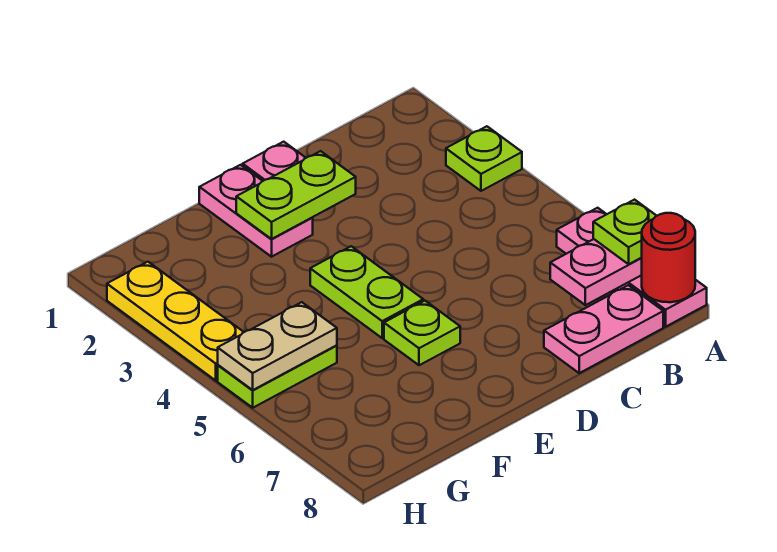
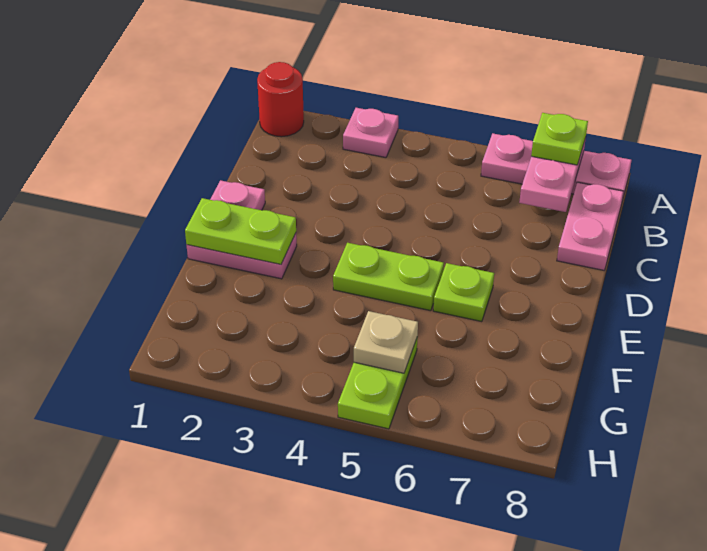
lime 1x1 plate [446,126,522,191] -> pink 1x1 plate [343,108,398,158]
red 1x1 round brick [642,213,695,302] -> red 1x1 round brick moved to [257,62,304,137]
lime 1x2 plate [236,151,356,239] -> lime 1x2 plate turned to [185,198,296,264]
tan 1x2 plate [218,302,337,390] -> tan 1x1 plate [354,311,418,373]
yellow 1x3 plate [107,262,244,381] -> none

